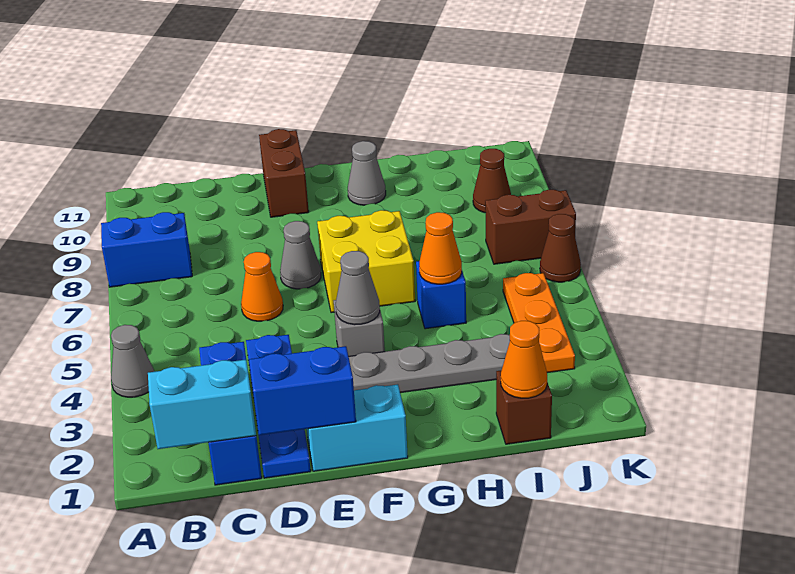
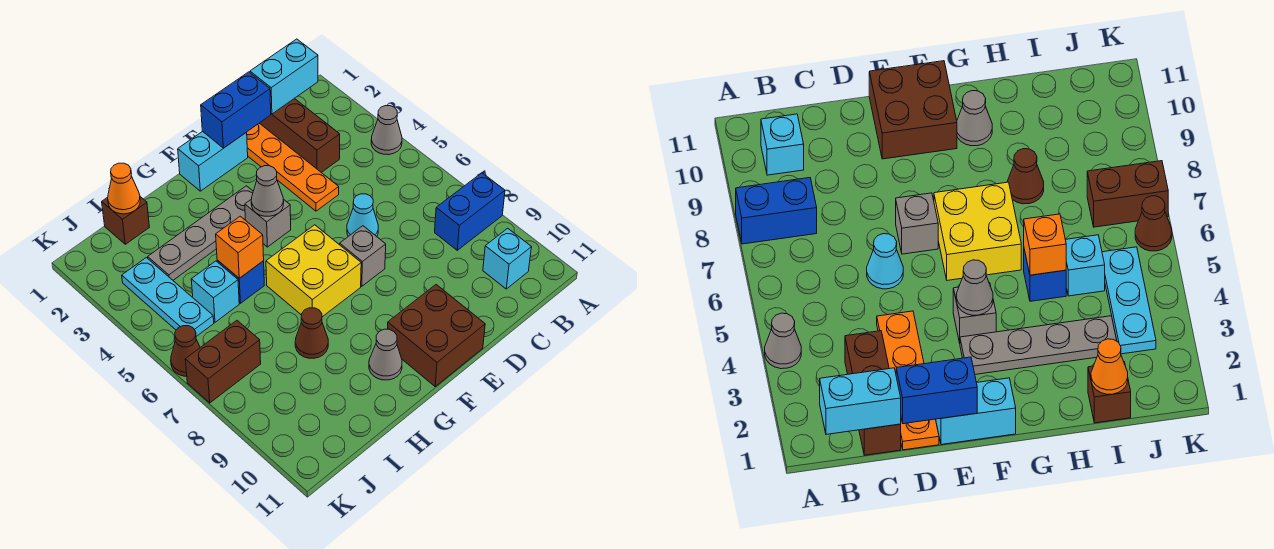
none -> cyan 1x1 brick [483,228,531,289]
blue 1x3 brick [199,342,262,485] -> brown 1x3 brick [260,98,340,173]
blue 1x4 plate [246,335,311,478] -> orange 1x4 plate [247,123,339,211]
orange 1x1 cone [241,252,283,321] -> cyan 1x1 cone [347,194,378,236]
grey 1x1 cone [280,221,321,289] -> grey 1x1 brick [340,226,386,286]
brown 1x2 brick [259,129,309,217] -> brown 2x2 brick [388,285,485,386]
orange 1x1 cone [419,212,462,284] -> orange 1x1 brick [216,216,264,278]
none -> cyan 1x1 brick [191,261,239,322]
orange 1x3 plate [503,273,575,373] -> cyan 1x3 plate [122,258,214,336]
brown 1x1 cone [473,149,511,213] -> brown 1x1 cone moved to [295,308,328,358]

